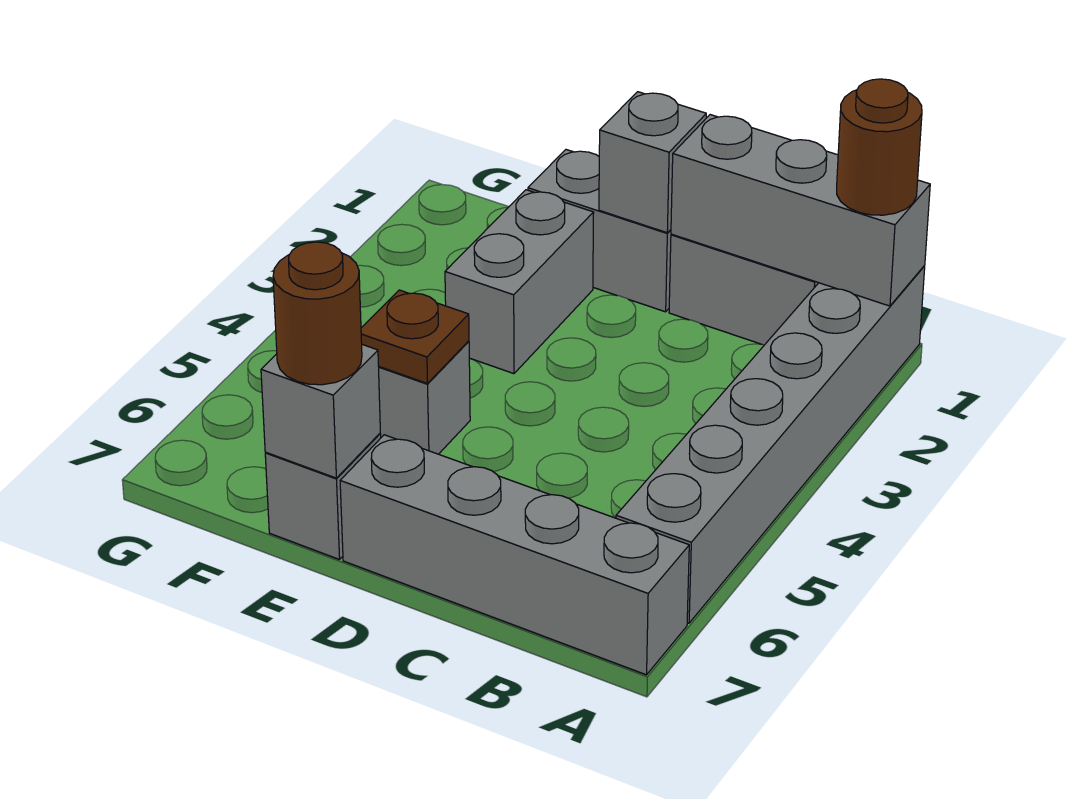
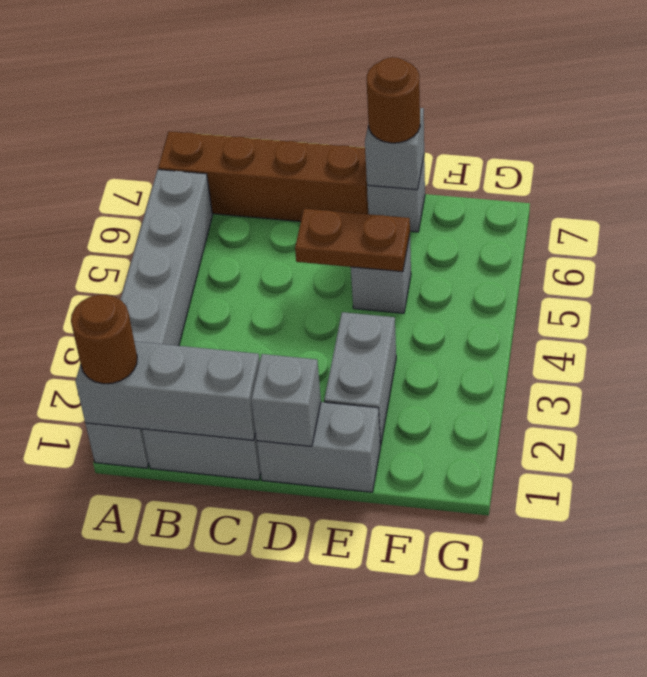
grey 1x4 brick [340,435,689,675] -> brown 1x4 brick [158,131,368,222]
brown 1x1 plate [361,290,469,384] -> brown 1x2 plate [295,209,410,272]

